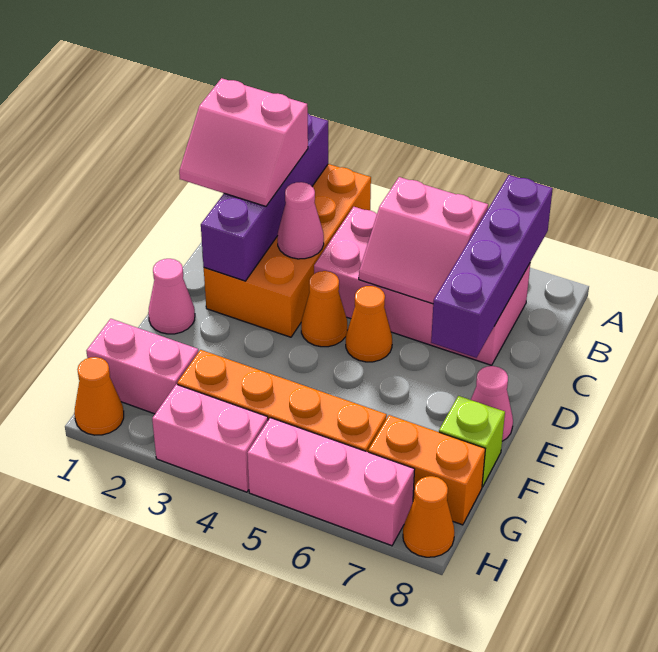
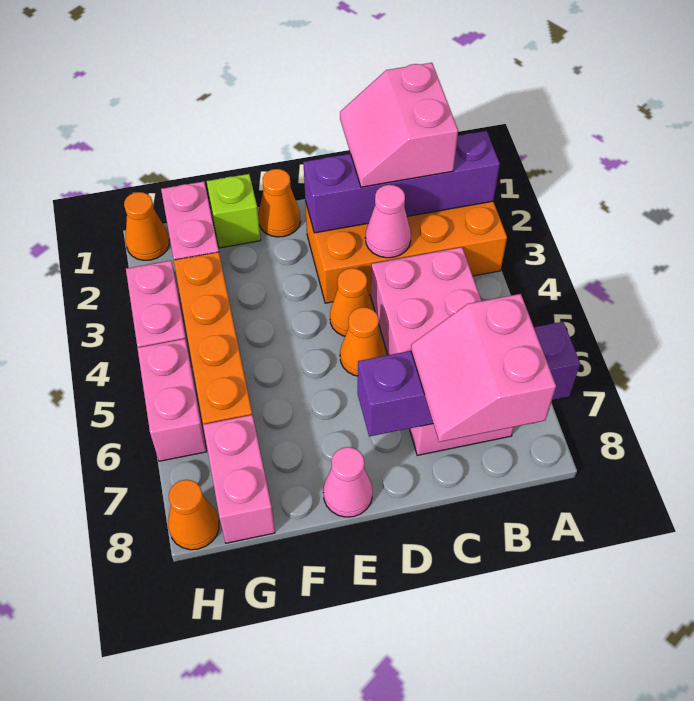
pink 2x2 slope [359,177,488,304] -> pink 2x2 slope moved to [411,294,556,442]
pink 1x1 cone [148,259,195,334] -> orange 1x1 cone [258,169,300,237]
lime 1x1 brick [439,396,505,487] -> lime 1x1 brick moved to [207,174,261,248]
orange 1x2 brick [368,415,485,525] -> pink 1x2 brick [203,415,275,543]
pink 1x3 brick [247,418,415,546] -> pink 1x2 brick [138,339,207,461]

